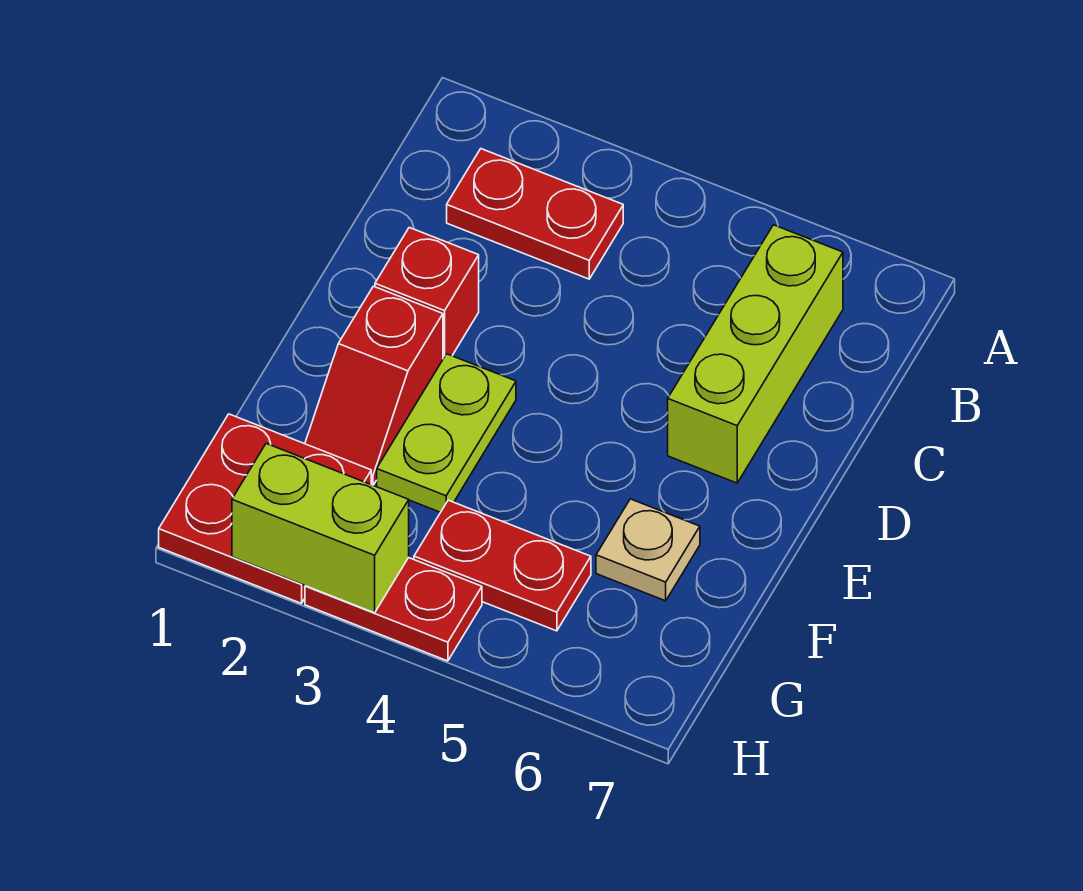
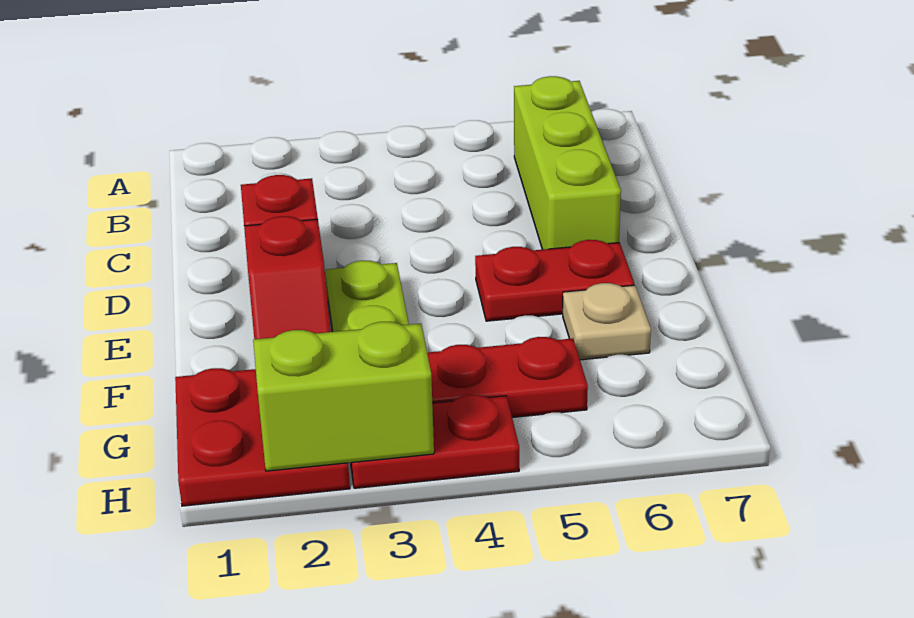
red 1x2 plate [447,149,623,279] -> red 1x2 plate moved to [475,240,634,321]

